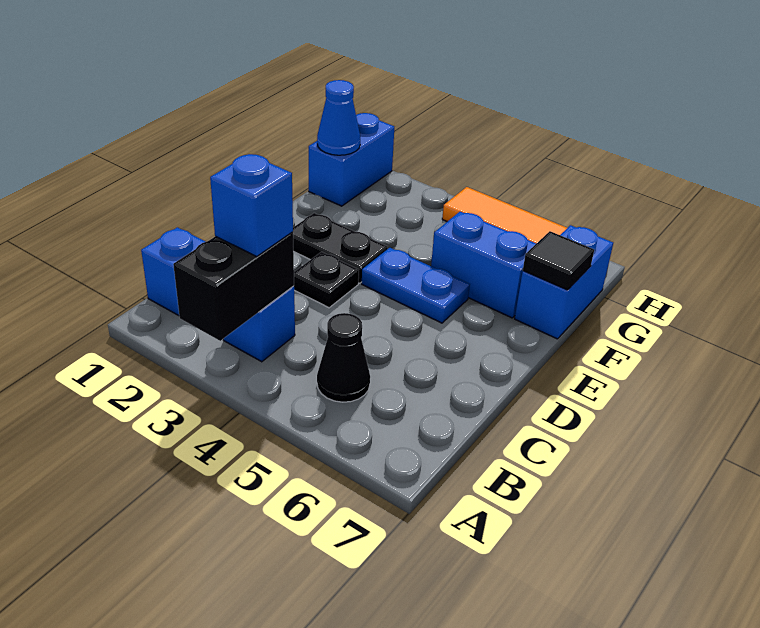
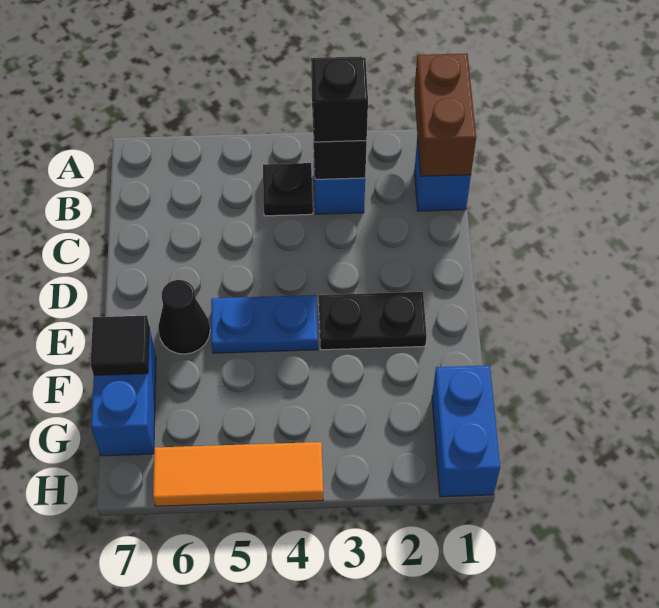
none -> brown 1x2 brick [414,53,476,176]
blue 1x1 brick [210,154,293,256] -> black 1x1 brick [312,58,368,142]
black 1x1 cone [317,313,370,402] -> black 1x1 cone moved to [158,280,210,354]
black 1x1 plate [294,252,359,308] -> black 1x1 plate moved to [263,163,313,216]
blue 1x2 brick [431,212,536,318] -> none
blue 1x1 cone [317,80,360,155] -> none

